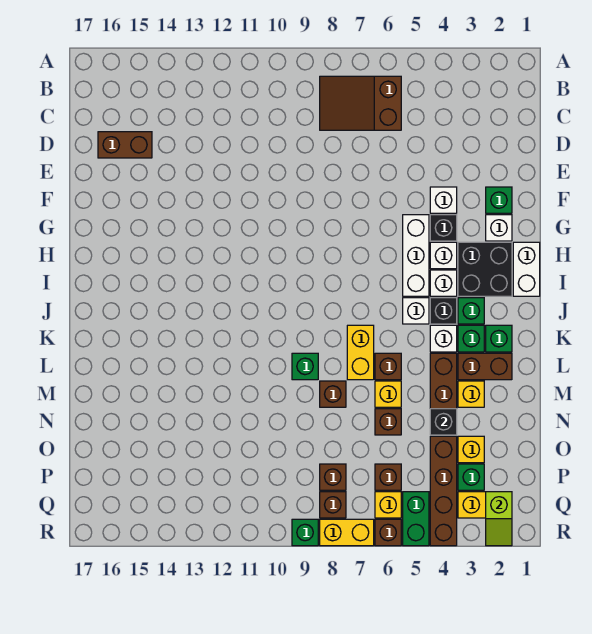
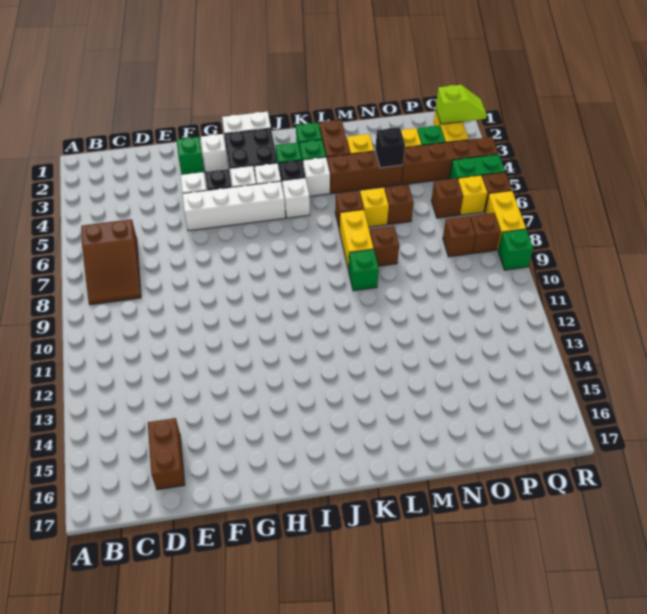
white 1x3 brick [403,215,429,296] -> white 1x4 brick [182,181,285,231]
yellow 1x2 brick [347,325,374,380] -> yellow 1x2 brick turned to [340,210,374,270]

